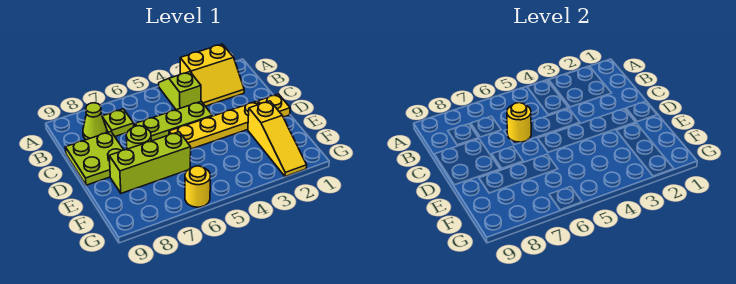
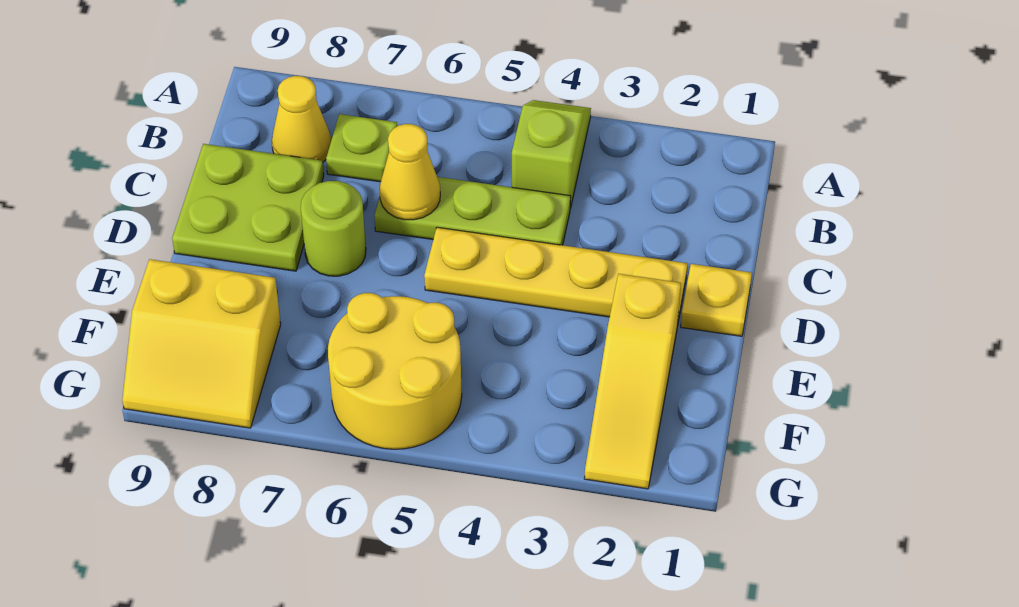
yellow 2x2 slope [180,44,244,106] -> yellow 2x2 slope moved to [122,259,281,428]
lime 1x1 cone [83,103,107,140] -> yellow 1x1 cone [272,76,331,162]
yellow 1x1 round brick [507,103,531,142] -> yellow 1x1 cone [380,124,440,220]
lime 1x3 brick [109,132,191,193] -> none
yellow 1x1 round brick [185,166,210,207] -> yellow 2x2 round brick [328,293,462,449]

